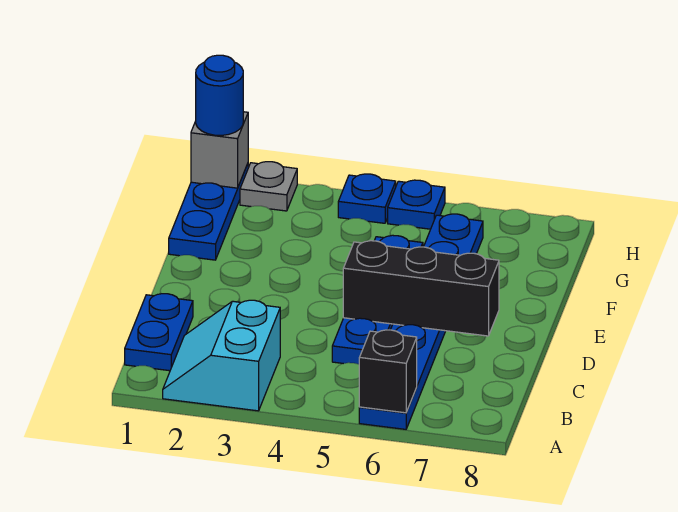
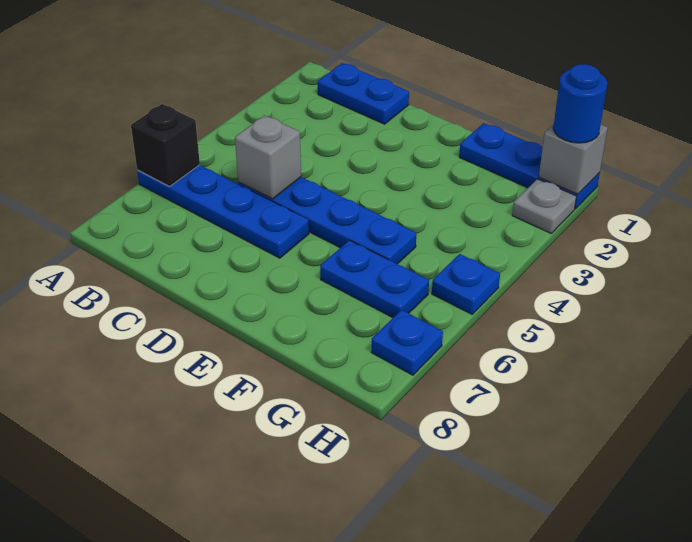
cyan 2x2 slope [163,300,280,411] -> none
none -> grey 1x1 brick [235,115,301,199]
black 1x3 brick [343,241,499,336] -> none
blue 1x1 plate [338,174,396,223] -> blue 1x1 plate moved to [371,310,443,375]

